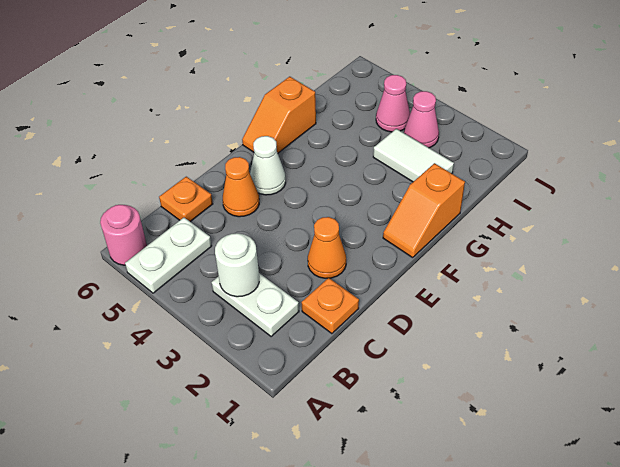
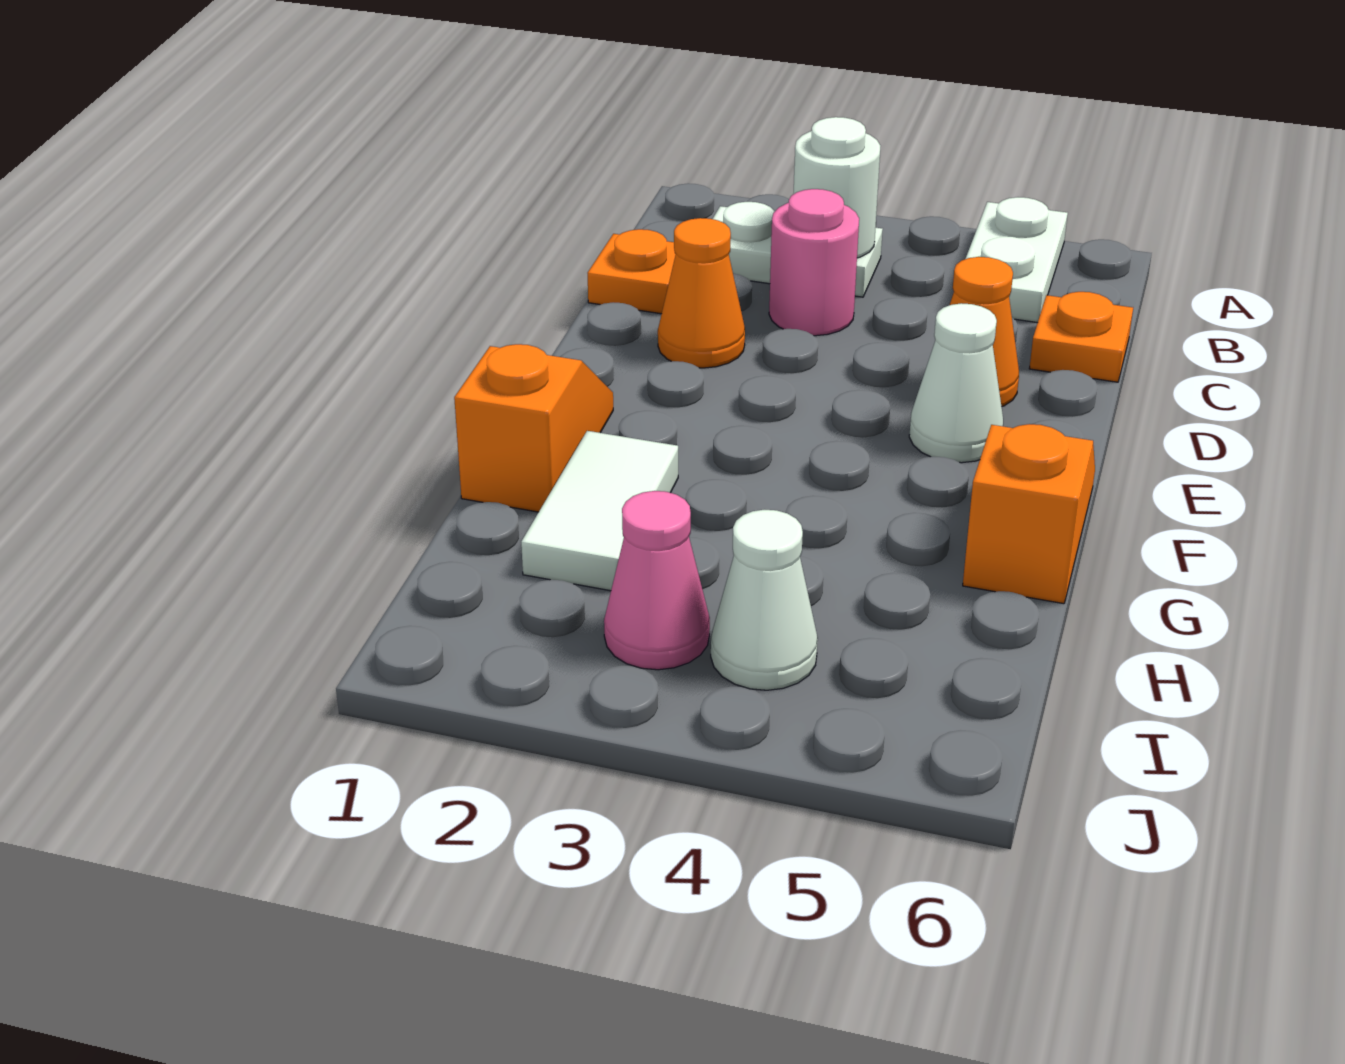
pink 1x1 round brick [100,205,147,265] -> pink 1x1 round brick moved to [769,189,859,336]
white 1x2 tile [373,129,454,182] -> white 1x2 tile turned to [521,431,678,591]
pink 1x1 cone [376,75,410,132] -> white 1x1 cone [711,510,818,690]

